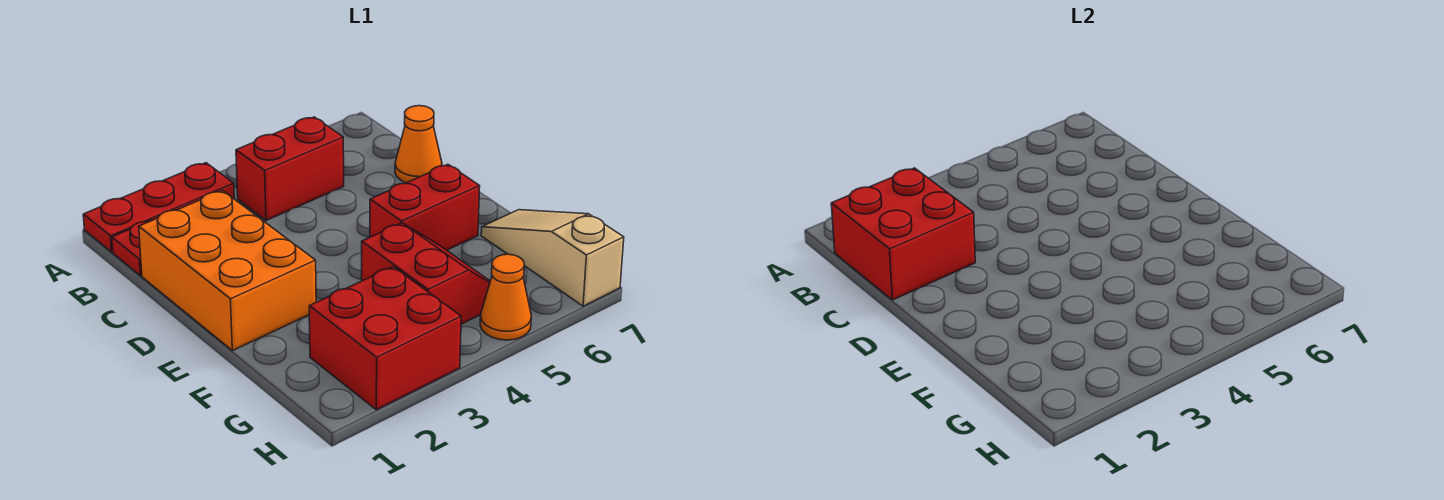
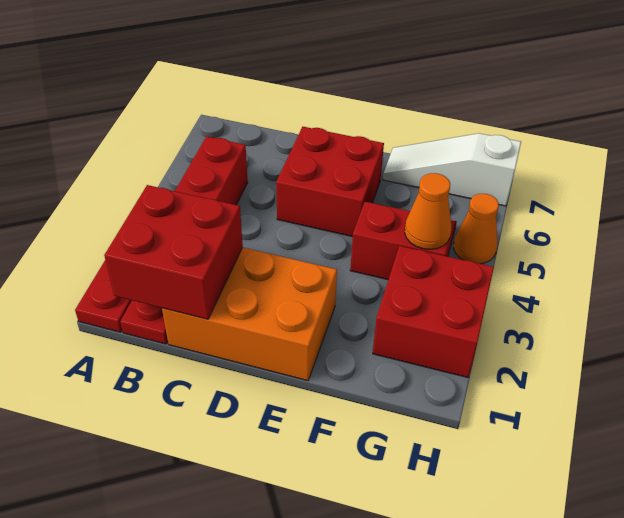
orange 1x1 cone [395,106,442,183] -> orange 1x1 cone moved to [405,173,451,249]
red 1x2 brick [370,164,480,250] -> red 2x2 brick [276,127,384,237]
tan 1x3 slope [481,210,624,306] -> white 1x3 slope [383,133,521,206]

